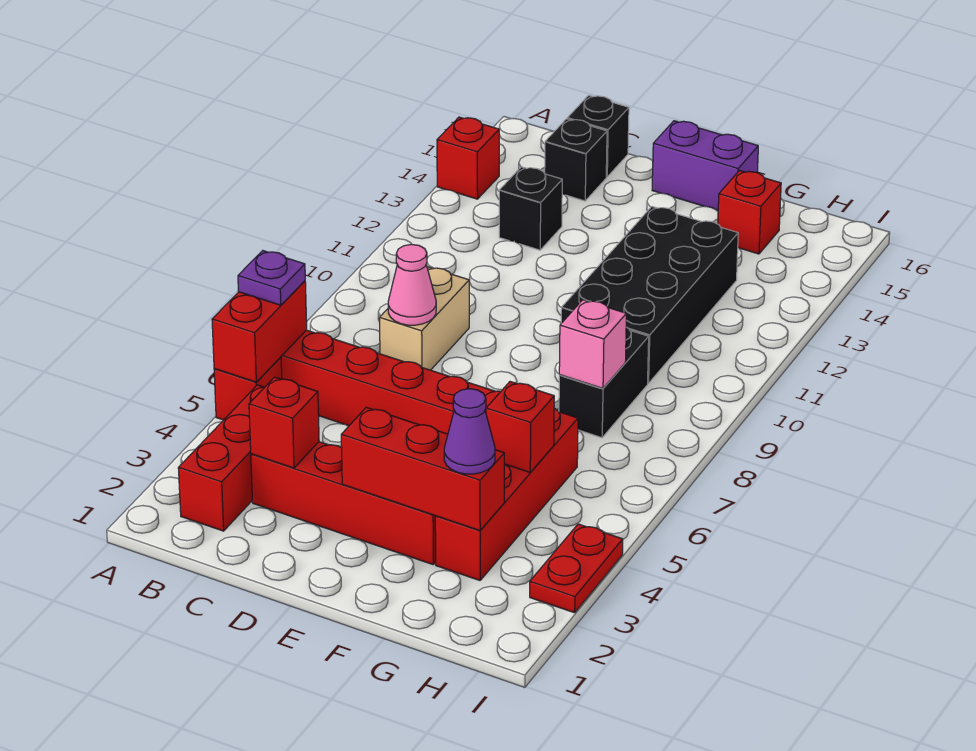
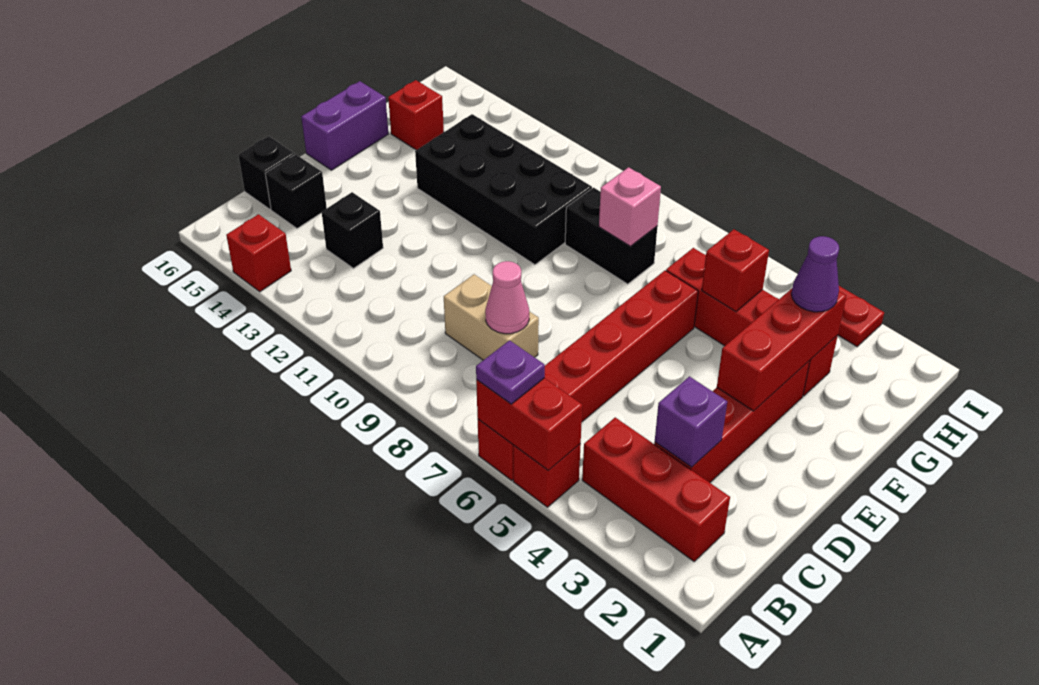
red 1x1 brick [249,377,319,468] -> purple 1x1 brick [655,376,727,467]

